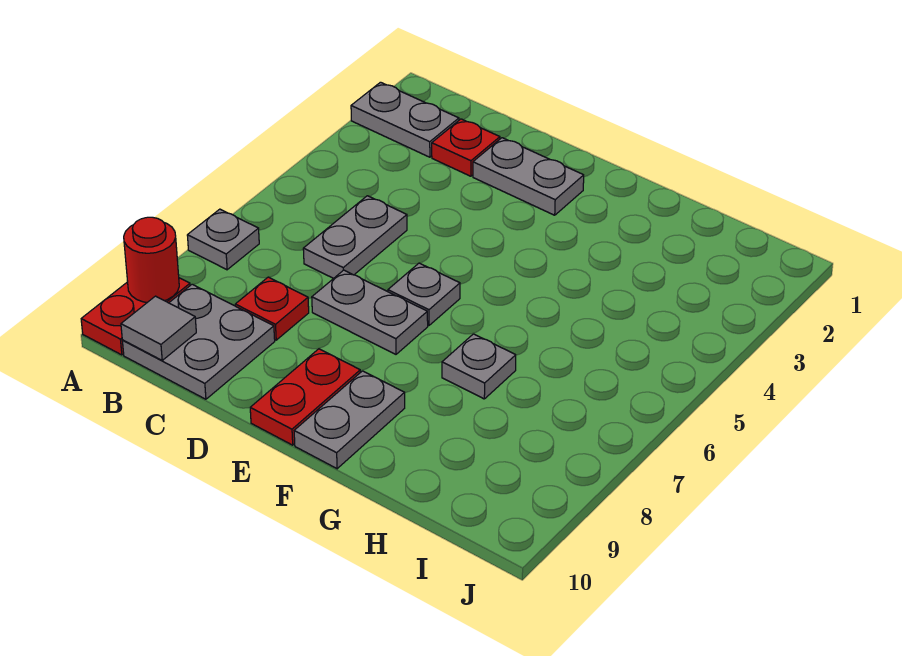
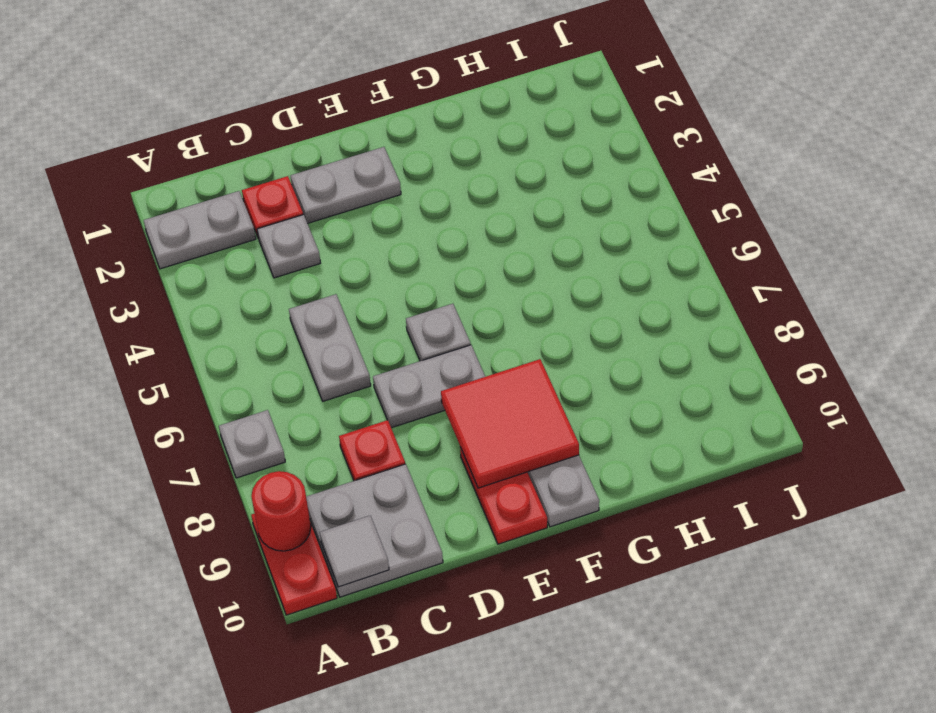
none -> red 2x2 tile [441,359,579,488]
grey 1x1 plate [442,334,516,399] -> grey 1x1 plate moved to [257,215,320,278]

